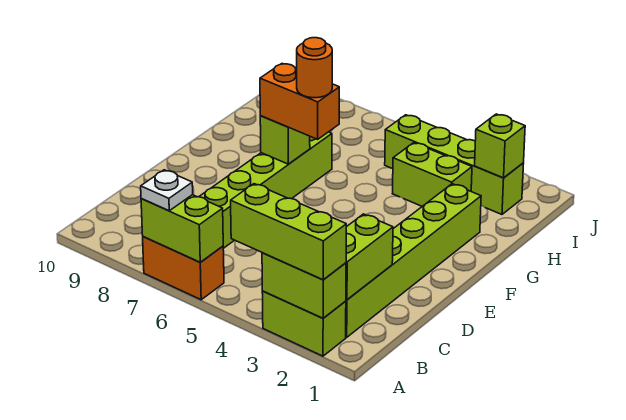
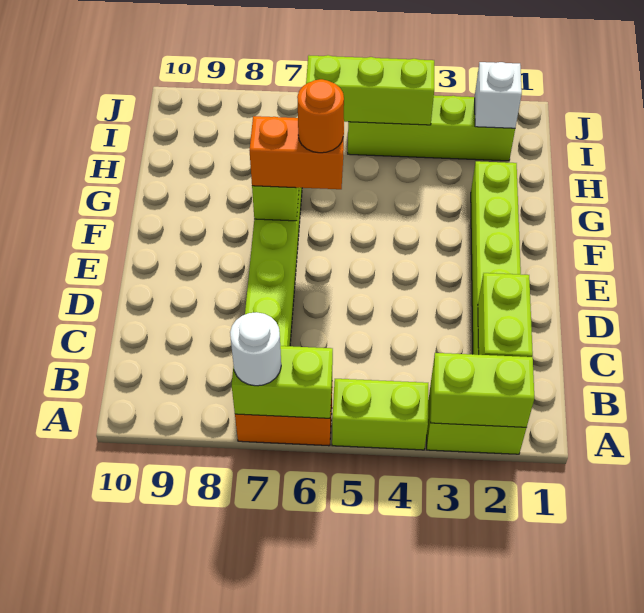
lime 1x3 brick [231,184,346,280] -> lime 1x3 brick moved to [306,55,434,125]
white 1x1 plate [141,170,193,211] -> white 1x1 round brick [230,312,281,386]
lime 1x2 brick [392,143,472,206] -> lime 1x2 brick moved to [332,379,428,450]
lime 1x1 brick [475,114,525,178] -> white 1x1 brick [475,62,522,128]

